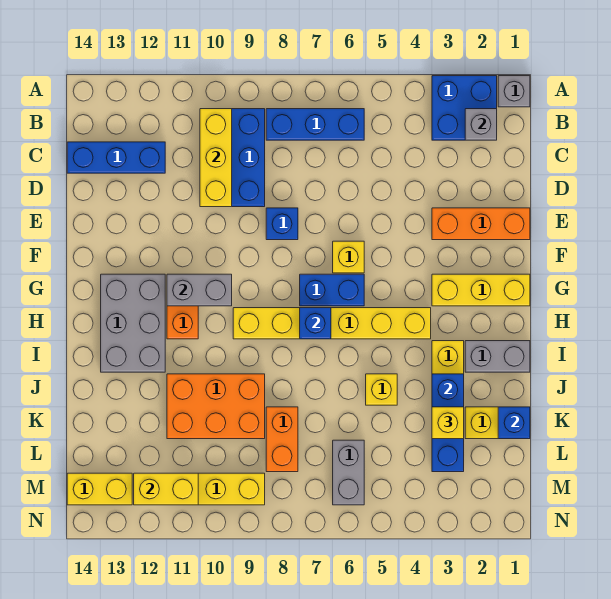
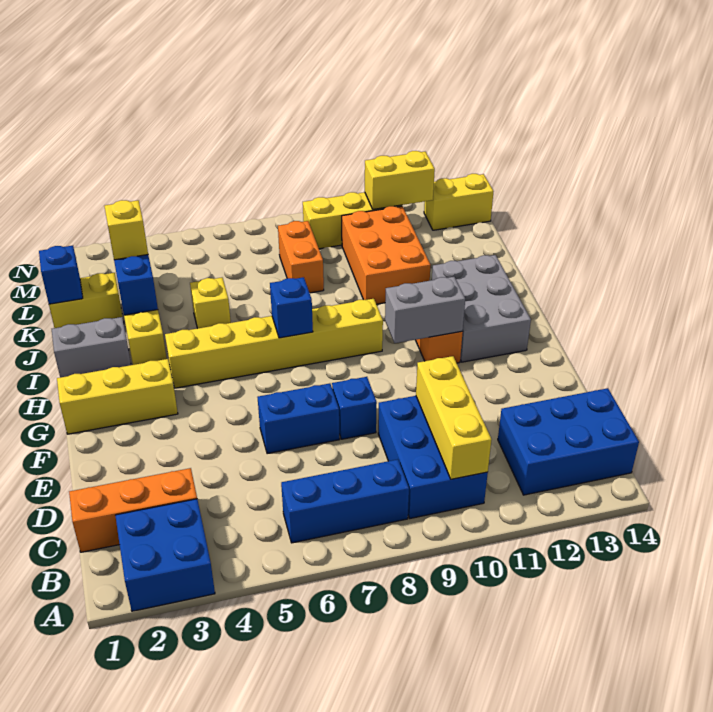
grey 1x1 brick [498,76,530,107] -> none
grey 1x1 brick [465,109,497,140] -> none
blue 1x3 brick [67,142,165,173] -> blue 2x3 brick [498,388,639,495]
orange 1x3 brick [432,208,530,240] -> orange 1x3 brick moved to [69,468,197,552]
yellow 1x1 brick [333,241,364,273] -> none
blue 1x2 brick [300,274,364,306] -> blue 1x2 brick moved to [258,383,340,454]
orange 2x3 brick [167,374,265,439] -> orange 2x3 brick turned to [342,206,431,304]
grey 1x2 brick [333,440,364,505] -> none

